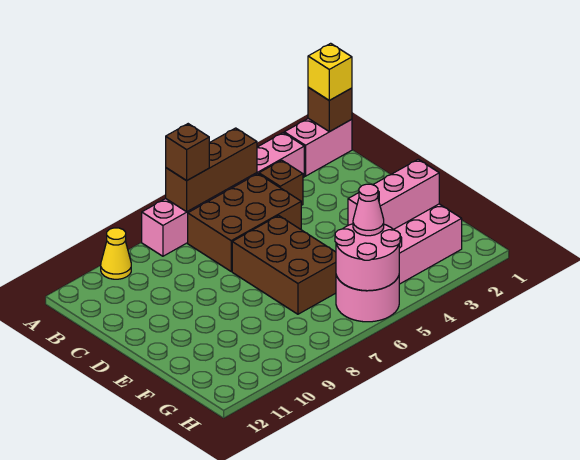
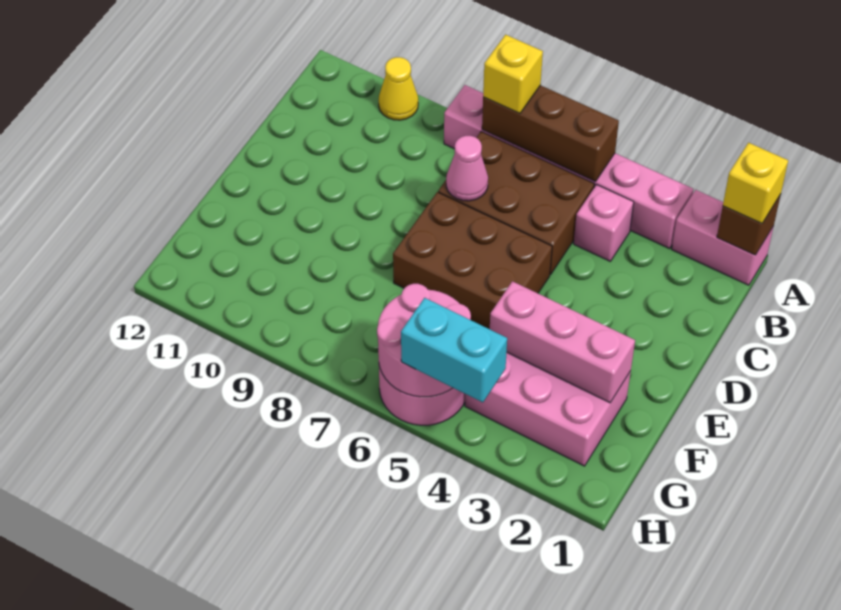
brown 1x1 brick [166,124,209,181] -> yellow 1x1 brick [483,35,543,113]
brown 1x1 brick [259,160,303,205] -> pink 1x1 brick [574,185,634,261]
brown 2x3 brick [232,216,336,314] -> brown 2x3 brick turned to [393,192,552,329]
pink 1x1 cone [353,184,384,236] -> pink 1x1 cone moved to [446,136,488,201]
none -> cyan 1x2 brick [401,298,507,402]

